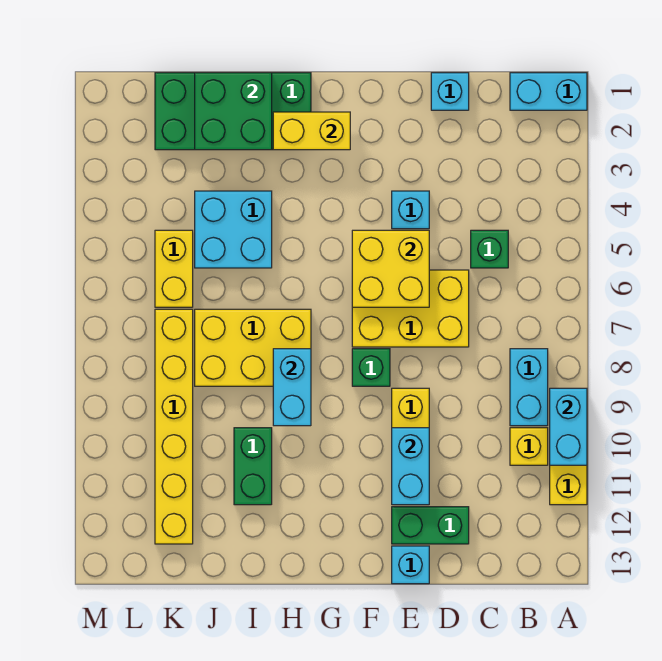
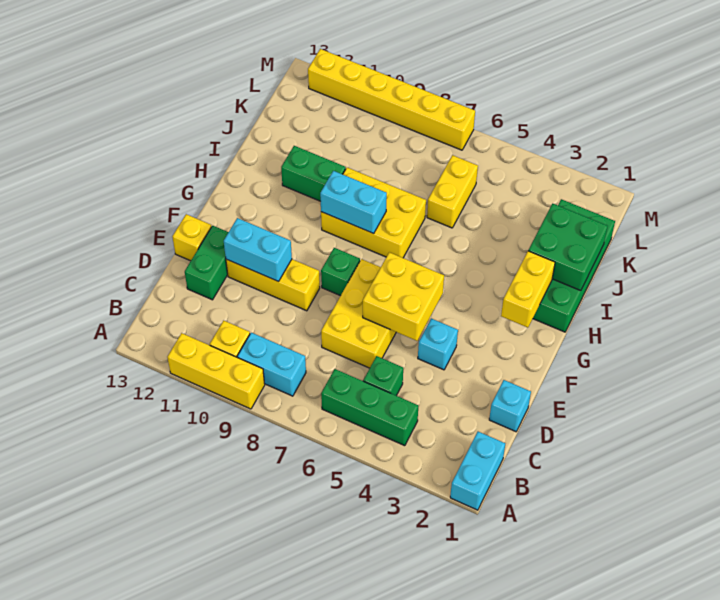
cyan 1x2 brick [550,388,587,465] -> none
none -> green 1x3 brick [321,369,418,446]
cyan 1x1 brick [392,546,429,584] -> yellow 1x1 brick [172,214,211,261]
yellow 2x3 brick [195,309,311,386] -> yellow 2x3 brick turned to [321,168,426,258]
cyan 2x2 brick [195,191,272,268] -> none
yellow 1x2 brick [155,230,193,307] -> yellow 1x2 brick turned to [427,155,478,228]
yellow 1x6 brick [155,309,193,544] -> yellow 1x6 brick moved to [308,49,475,150]

